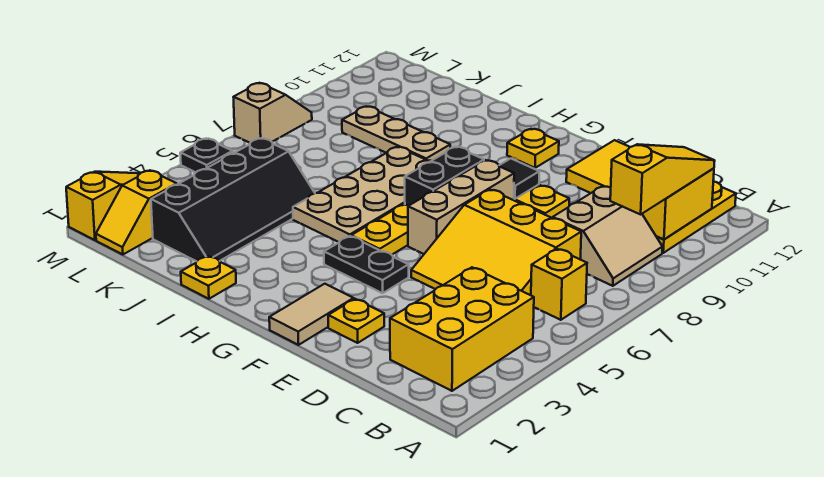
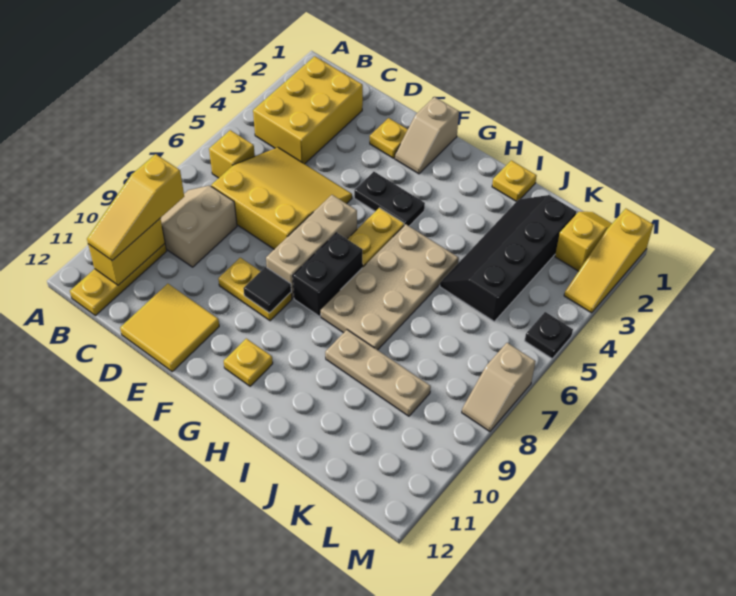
tan 1x2 tile [269,284,354,345] -> tan 1x2 slope [395,97,459,174]

